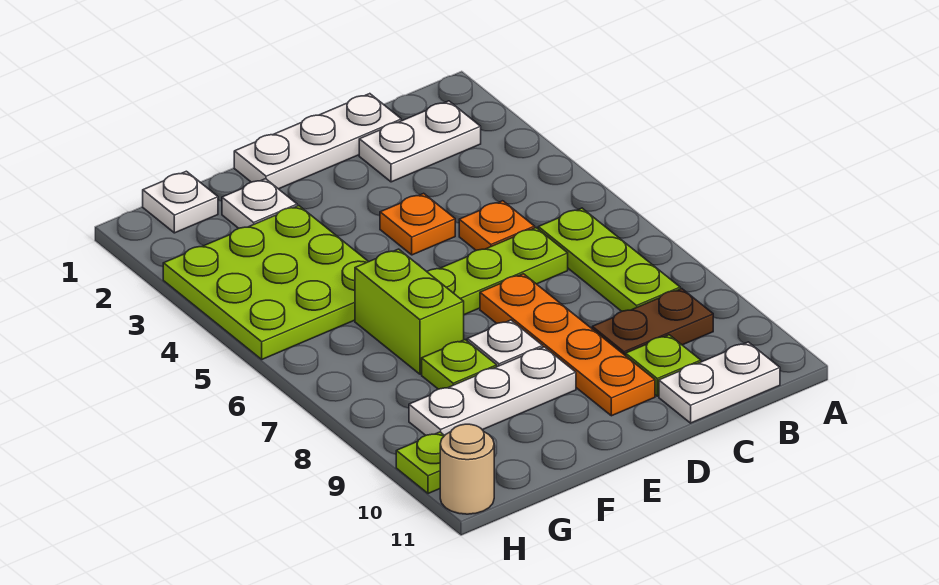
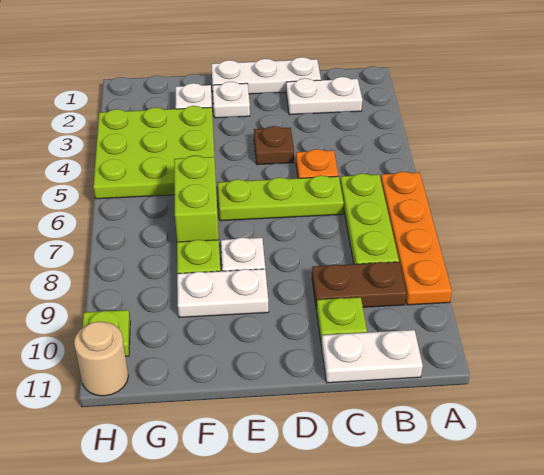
orange 1x1 plate [380,193,455,255] -> brown 1x1 plate [254,126,294,165]
orange 1x4 plate [480,274,655,416] -> orange 1x4 plate moved to [381,171,452,305]
white 1x3 plate [409,347,576,436] -> white 1x2 plate [177,269,269,317]
white 1x1 plate [143,171,218,233] -> white 1x1 plate moved to [213,82,250,118]

